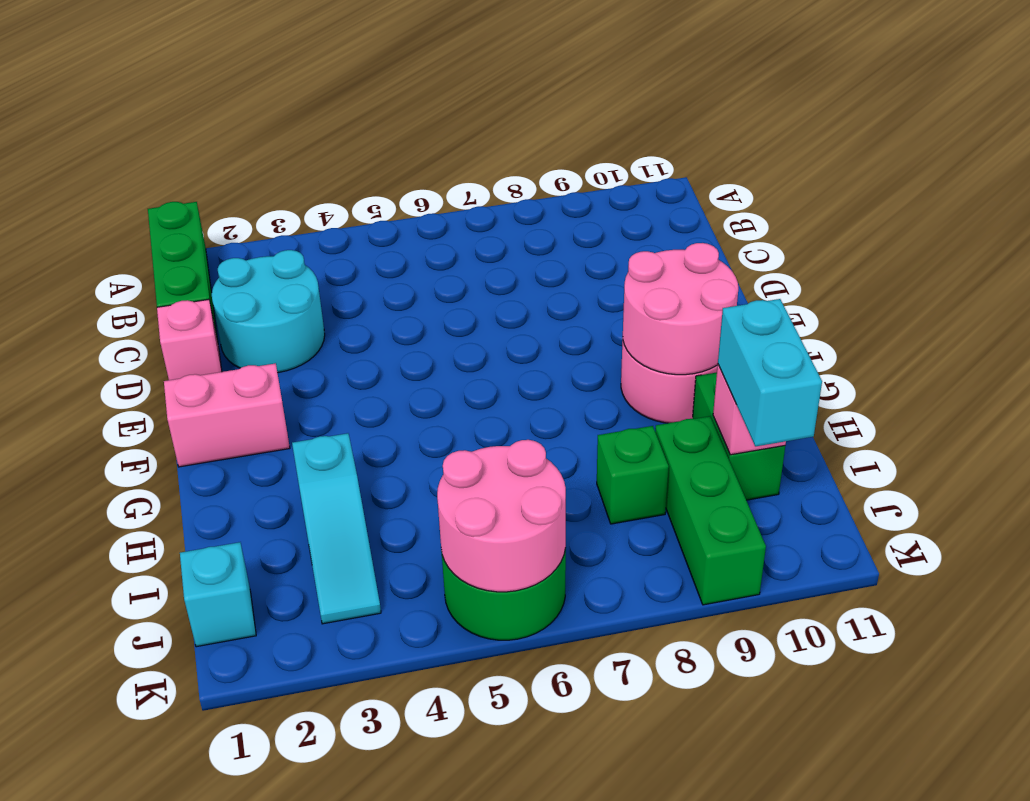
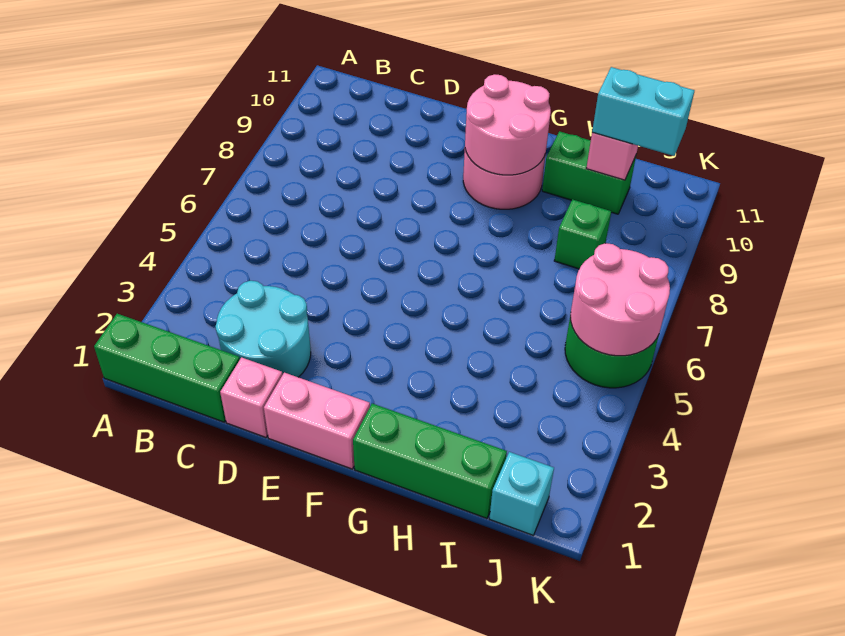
pink 1x2 brick [164,363,290,467] -> pink 1x2 brick turned to [264,373,370,469]
cyan 1x3 slope [292,433,381,624] -> none
green 1x3 brick [655,416,766,605] -> green 1x3 brick moved to [353,404,507,518]

